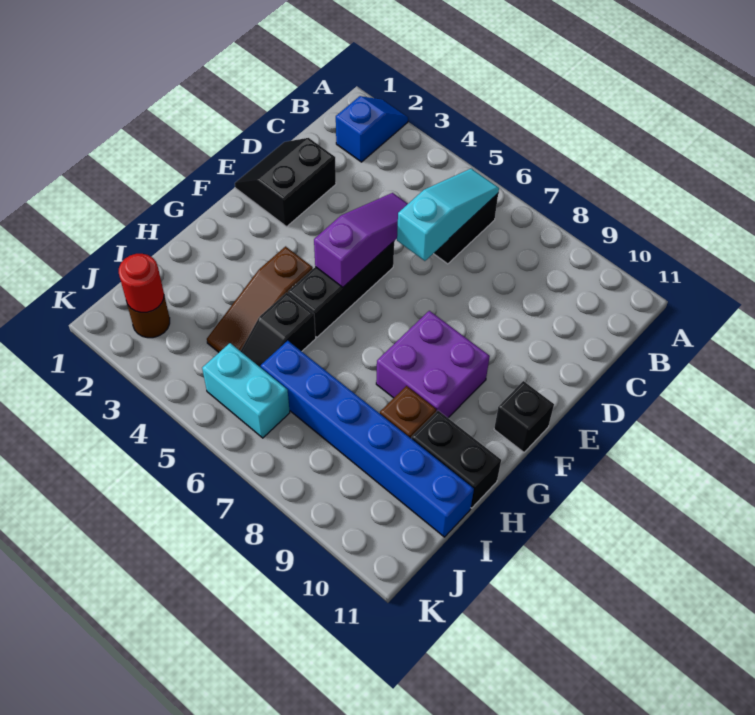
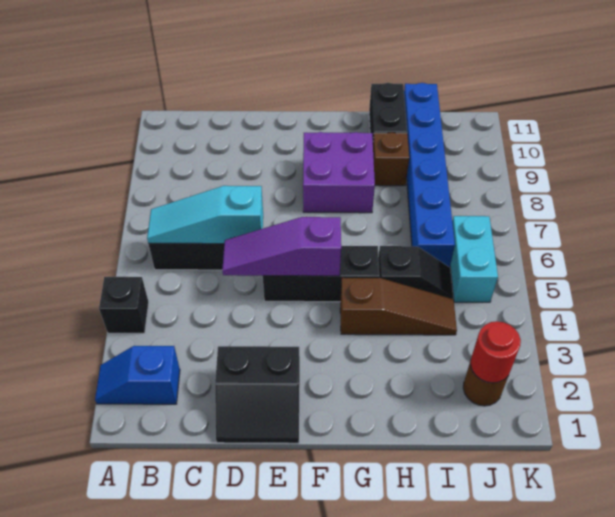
black 1x1 brick [494,381,554,452] -> black 1x1 brick moved to [99,277,149,333]

